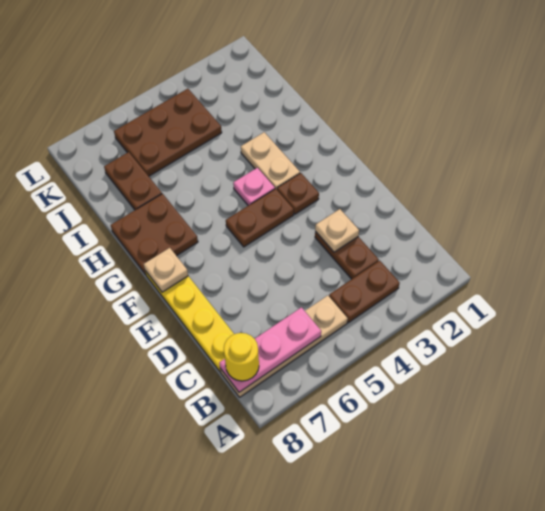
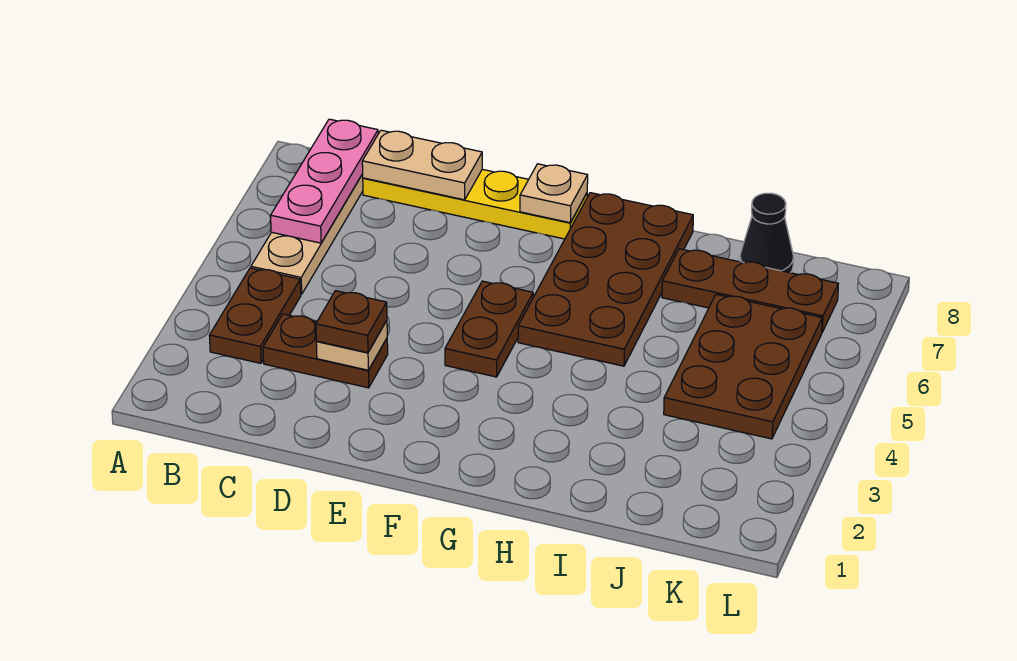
yellow 1x1 round brick [224,333,259,381] -> none
brown 1x1 plate [277,173,319,214] -> brown 1x1 plate moved to [316,291,387,353]
tan 1x2 plate [241,132,300,189] -> tan 1x2 plate moved to [362,130,482,200]
pink 1x1 plate [233,168,275,206] -> none
brown 2x2 plate [111,194,198,275] -> brown 2x4 plate [518,193,693,366]
brown 1x2 plate [104,152,162,210] -> brown 1x3 plate [662,249,838,332]
none -> black 1x1 cone [740,193,794,273]

